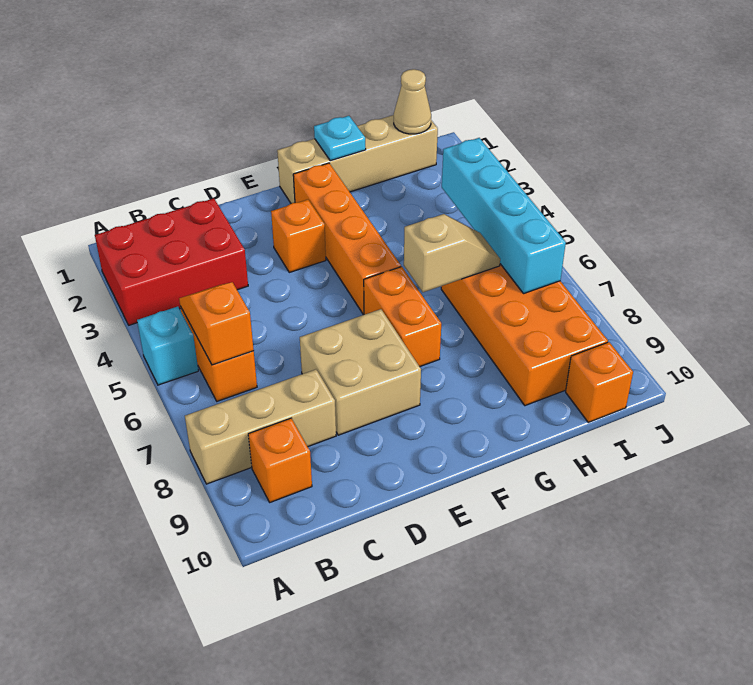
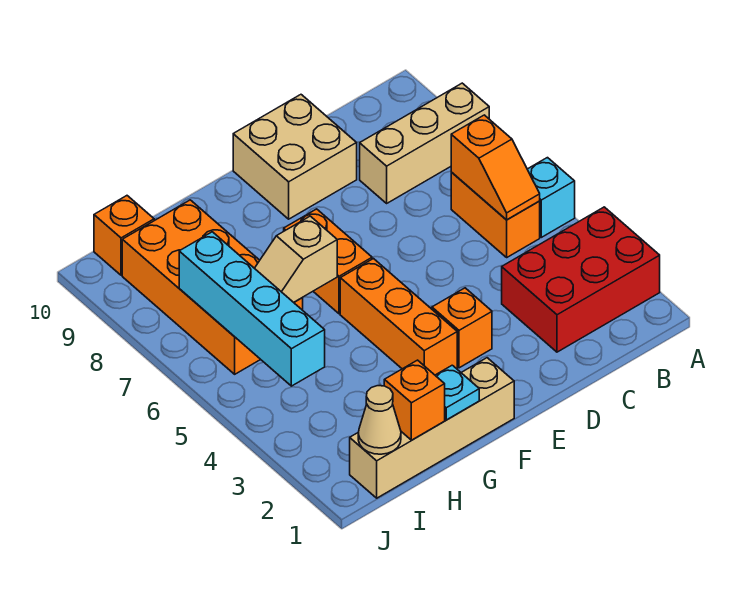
orange 1x1 brick [248,418,312,502] -> orange 1x1 brick moved to [384,360,445,440]
tan 2x2 brick [300,309,421,435] -> tan 2x2 brick moved to [233,95,357,219]
orange 1x4 brick [293,163,401,314] -> orange 1x3 brick [340,259,457,375]

